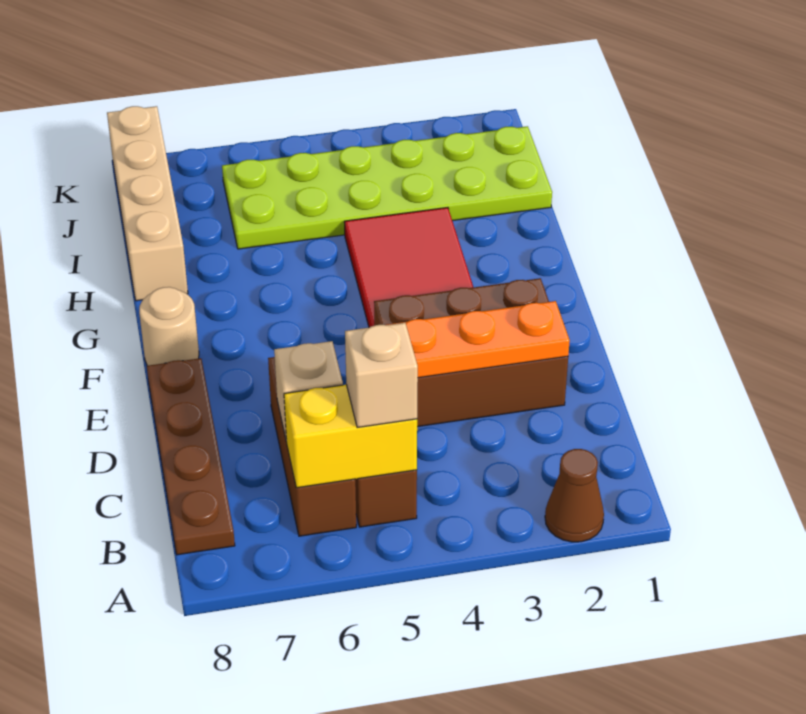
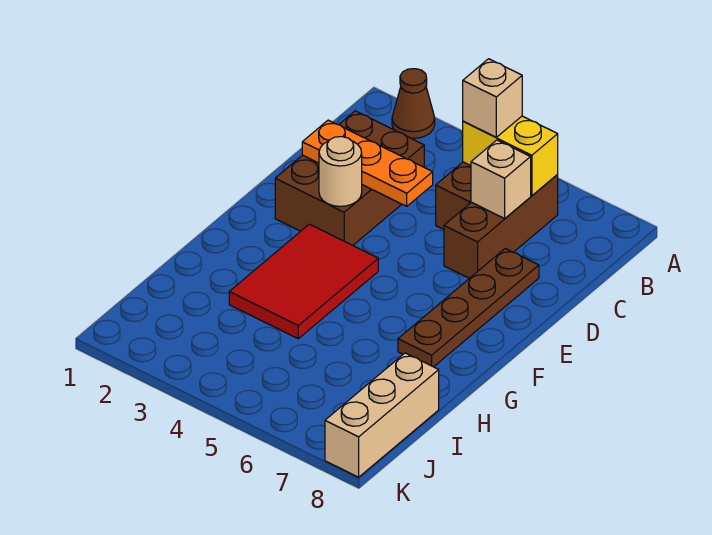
brown 1x4 plate [147,358,235,555] -> brown 1x4 plate moved to [398,249,539,367]
brown 2x3 brick [374,278,568,427] -> brown 2x3 brick turned to [275,111,424,245]
tan 1x1 round brick [139,287,199,366] -> tan 1x1 round brick moved to [319,137,362,206]
tan 1x4 brick [107,106,188,301] -> tan 1x3 brick [325,353,439,477]
lime 2x6 plate [222,126,552,249] -> none

